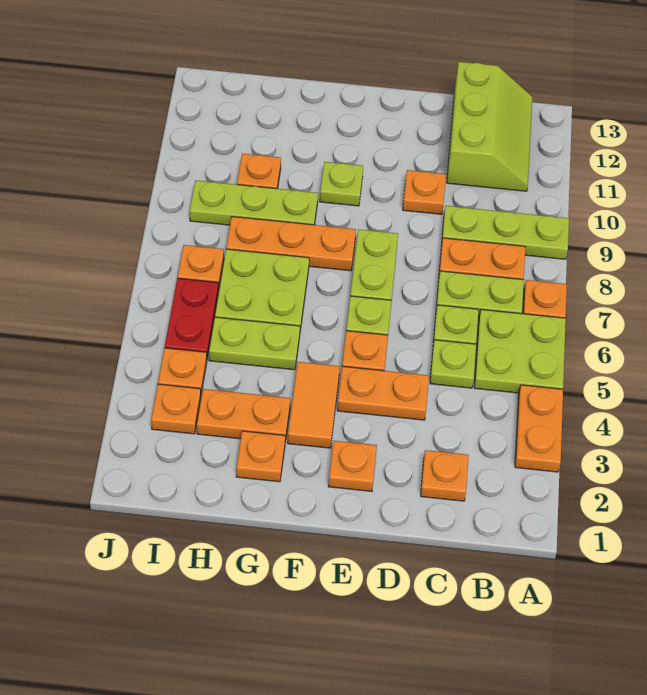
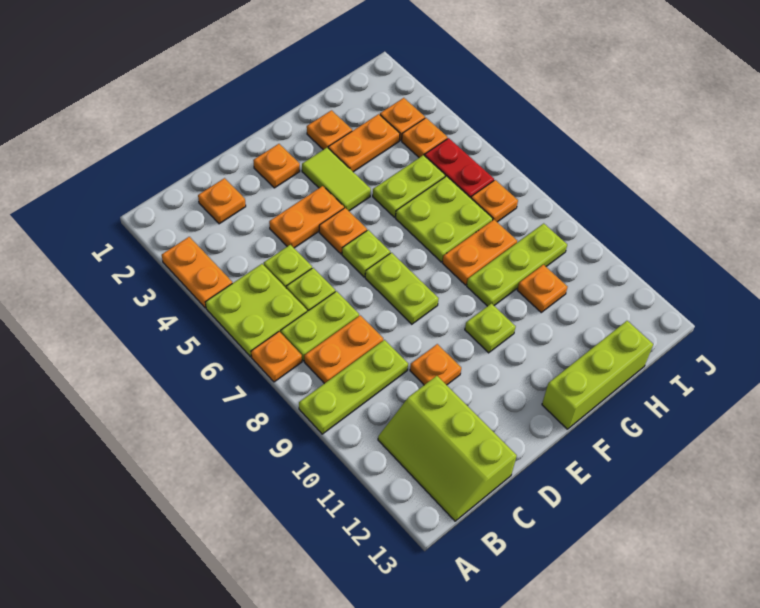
orange 1x2 tile [288,362,340,448] -> lime 1x2 tile [302,148,371,211]
orange 1x3 plate [226,217,356,271] -> orange 1x2 plate [443,220,517,285]
none -> lime 1x3 brick [542,321,653,429]

